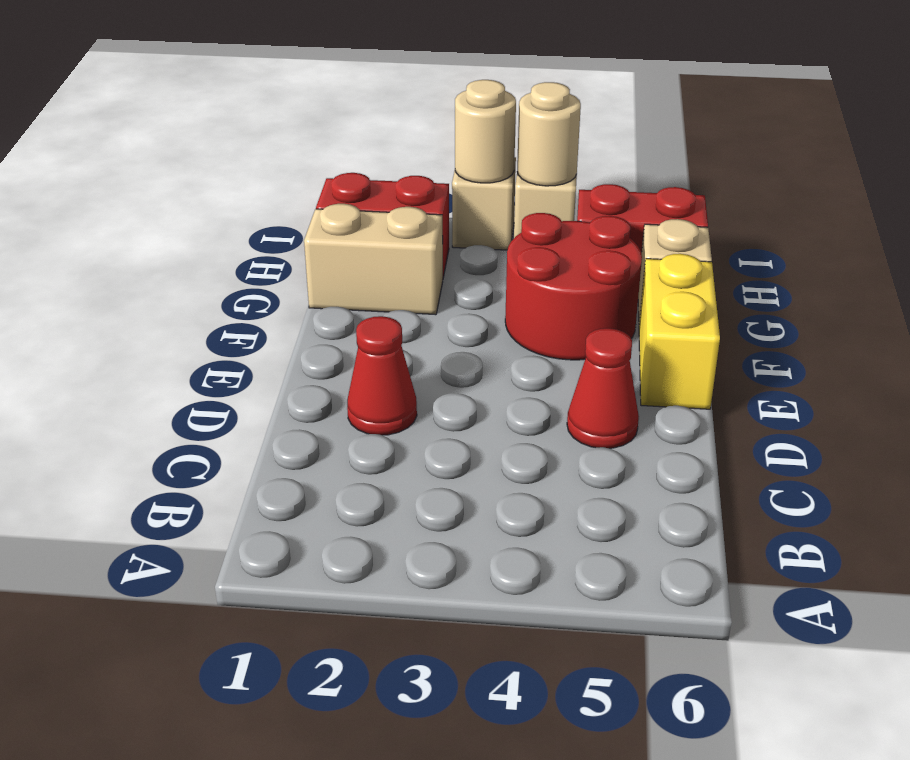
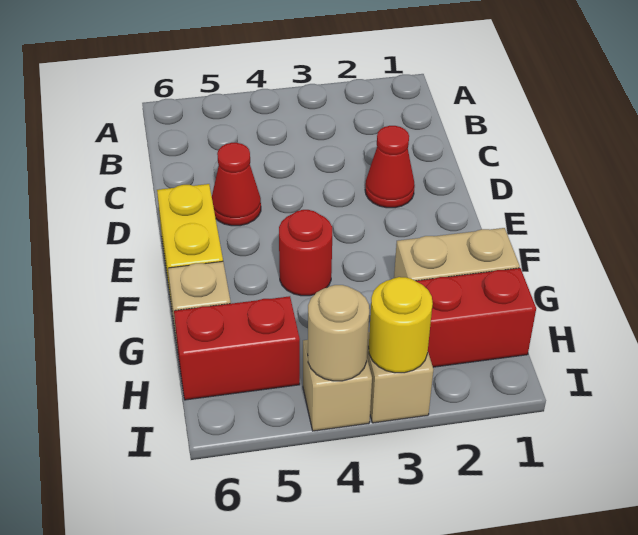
red 2x2 round brick [505,213,642,360] -> red 1x1 round brick [279,210,332,296]
tan 1x1 round brick [455,80,516,183] -> yellow 1x1 round brick [369,277,433,373]

